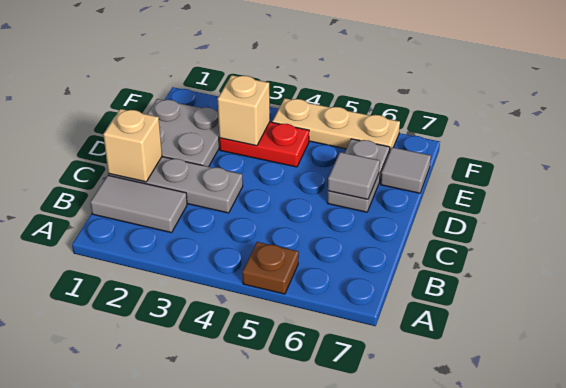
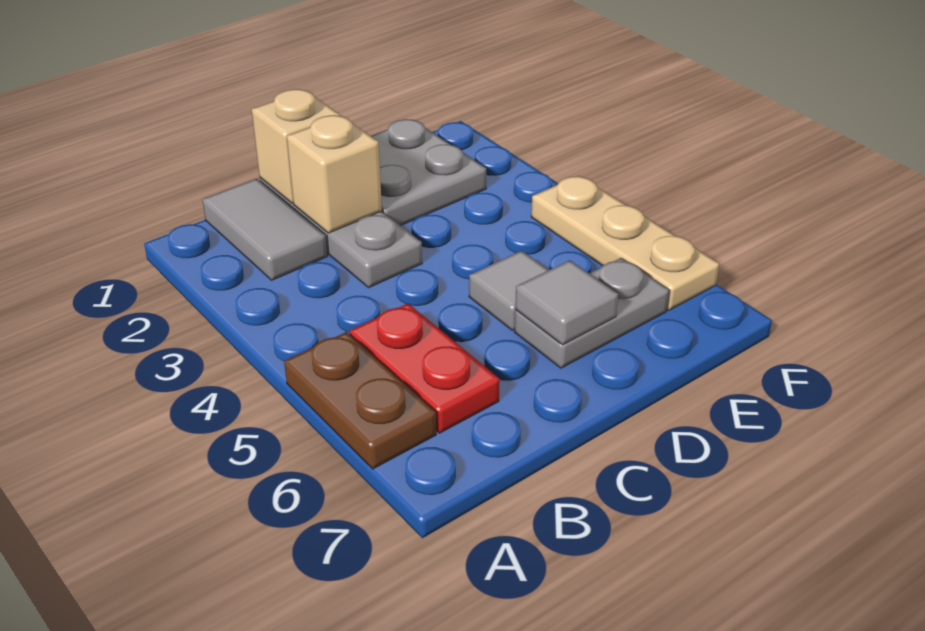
brown 1x1 plate [242,242,299,294] -> brown 1x2 plate [284,332,436,469]
red 1x2 plate [219,122,309,167] -> red 1x2 plate moved to [350,303,500,433]
tan 1x1 brick [218,75,270,146] -> tan 1x1 brick moved to [287,115,382,233]
grey 1x1 tile [381,147,431,193] -> grey 1x1 tile moved to [469,251,548,330]

